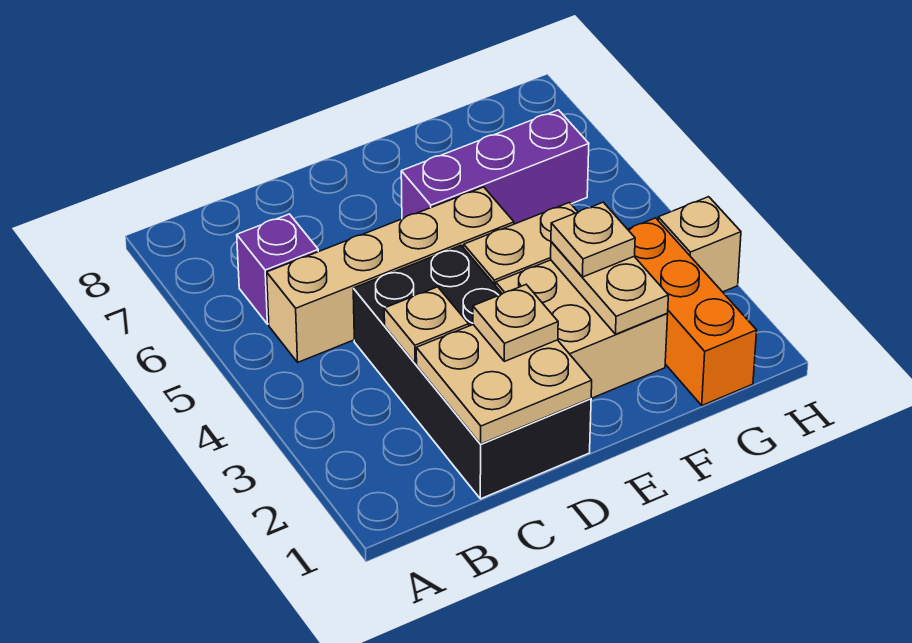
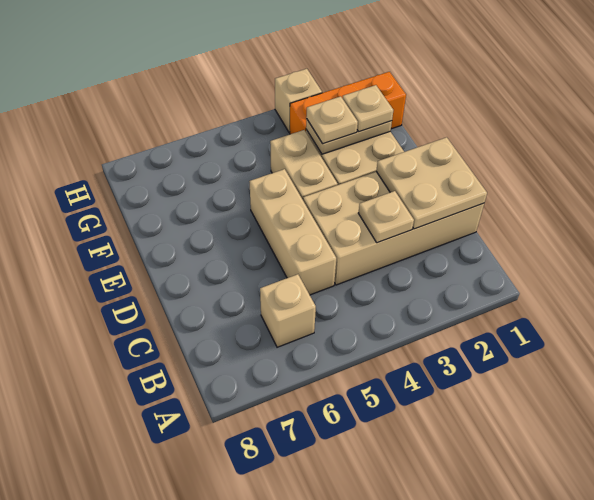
tan 1x4 brick [267,187,514,362] -> tan 1x3 brick [249,169,336,295]
purple 1x1 brick [237,214,318,324] -> tan 1x1 brick [260,274,316,347]
black 2x4 brick [353,246,591,499] -> tan 2x4 brick [303,172,484,285]
tan 1x1 plate [473,285,558,361] -> tan 1x1 plate moved to [342,85,393,132]
purple 1x3 brick [401,110,589,224] -> none

